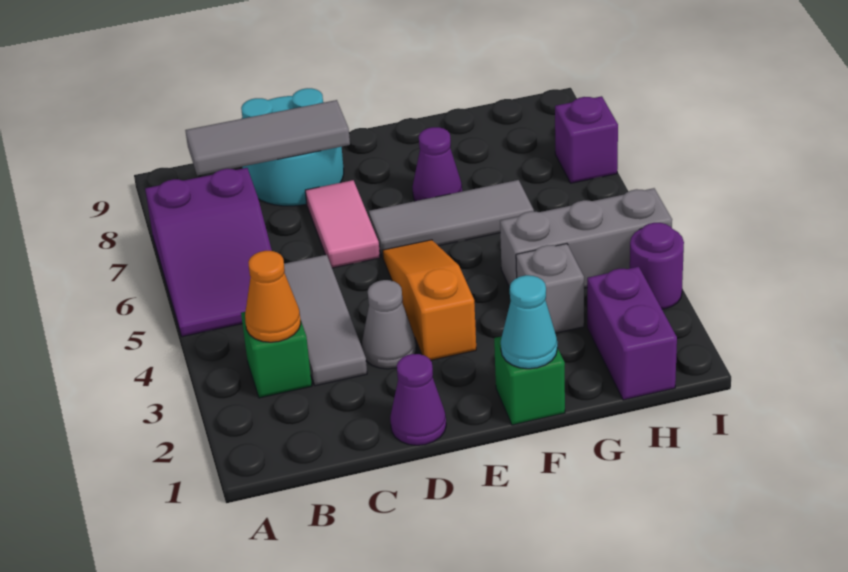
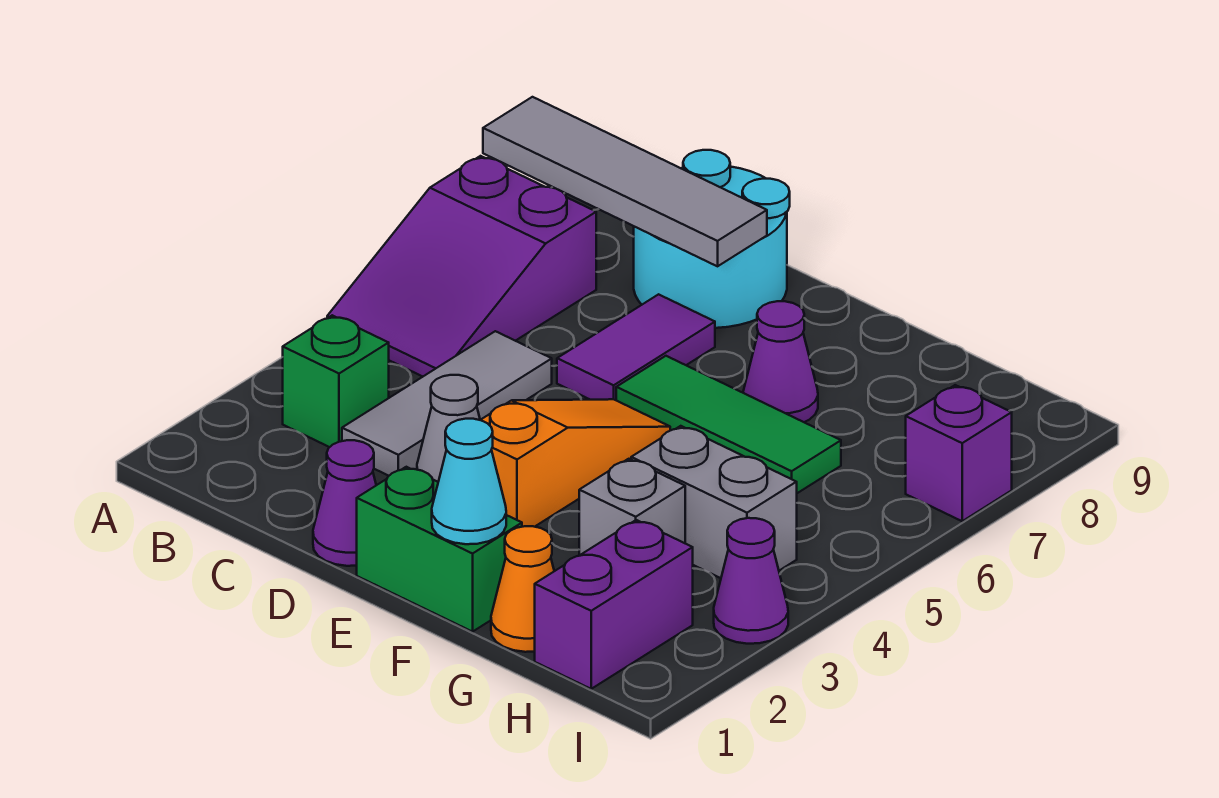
orange 1x1 cone [245,251,301,342] -> orange 1x1 cone moved to [491,526,554,652]
grey 1x3 tile [185,100,350,176] -> grey 1x4 tile [483,97,767,266]
pink 1x2 tile [305,180,380,268] -> purple 1x2 tile [557,294,715,400]
grey 1x3 tile [369,180,534,257] -> green 1x3 tile [616,356,841,493]
green 1x1 brick [494,336,565,425] -> green 1x2 brick [357,467,522,632]
grey 1x3 brick [500,188,672,288] -> grey 1x2 brick [631,426,797,578]
purple 1x1 round brick [630,223,684,309] -> purple 1x1 cone [714,518,788,644]

